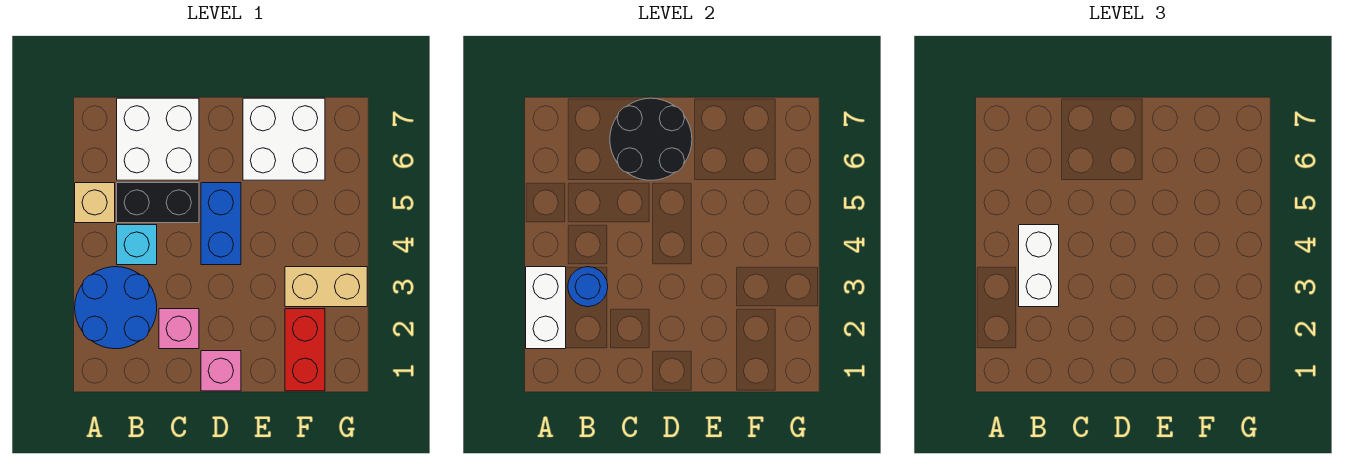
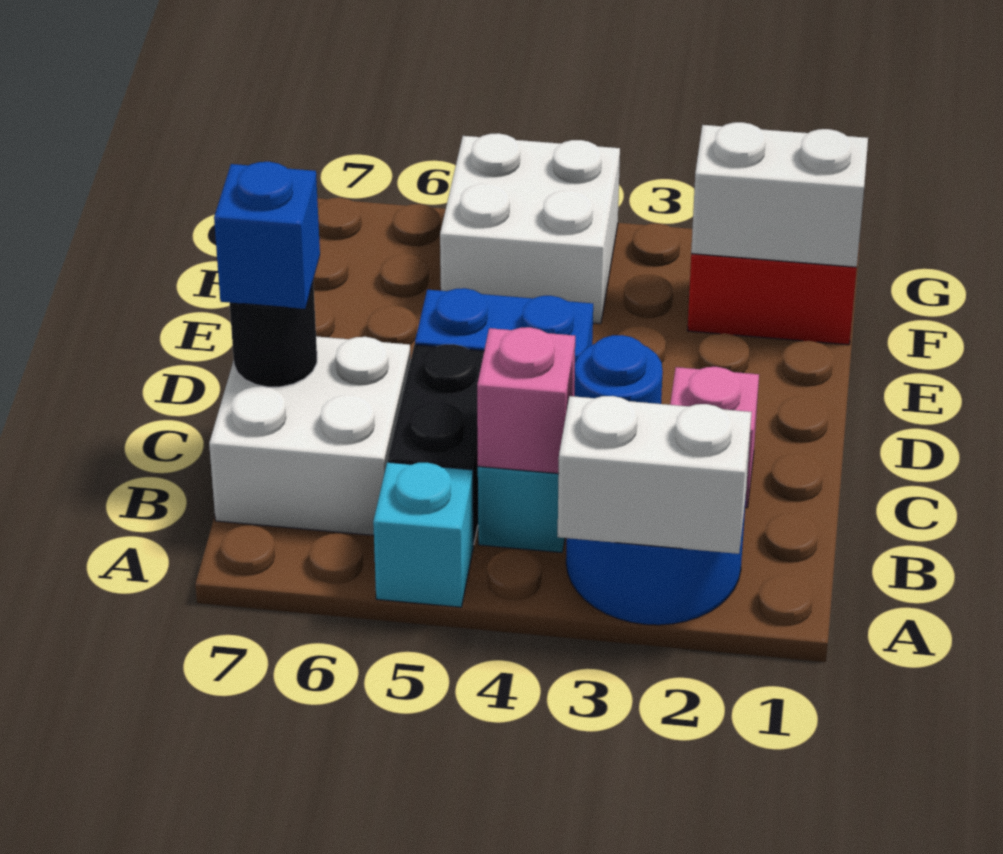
tan 1x1 brick [75,183,115,223] -> cyan 1x1 brick [373,462,473,607]
white 1x2 brick [1019,225,1059,307] -> white 1x2 brick moved to [691,122,868,267]
black 2x2 round brick [610,98,692,180] -> black 1x1 round brick [230,283,317,387]
none -> blue 1x1 brick [214,162,320,309]
pink 1x1 brick [201,351,241,391] -> pink 1x1 brick moved to [477,327,575,474]
white 2x2 brick [243,98,325,180] -> white 2x2 brick moved to [440,133,620,324]
tan 1x2 brick [285,267,367,307] -> none

